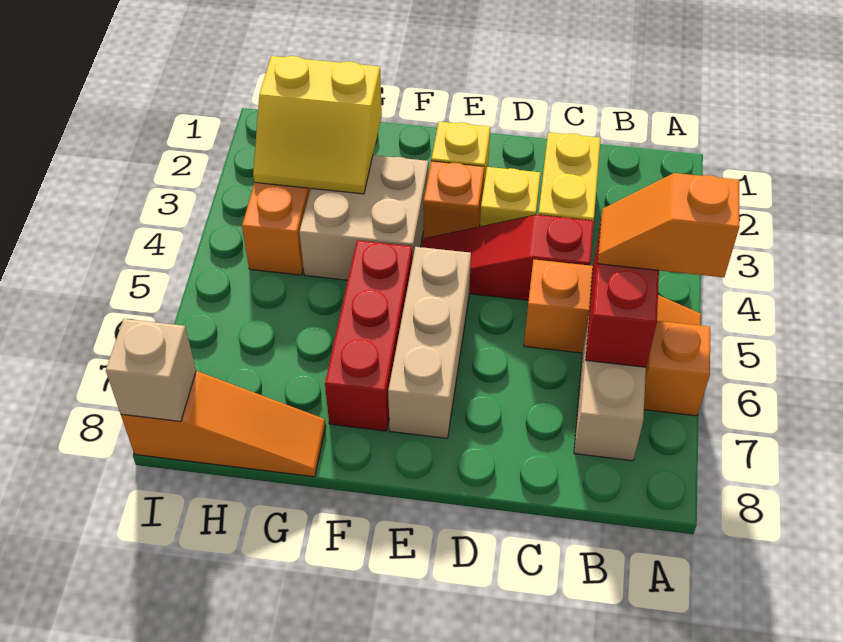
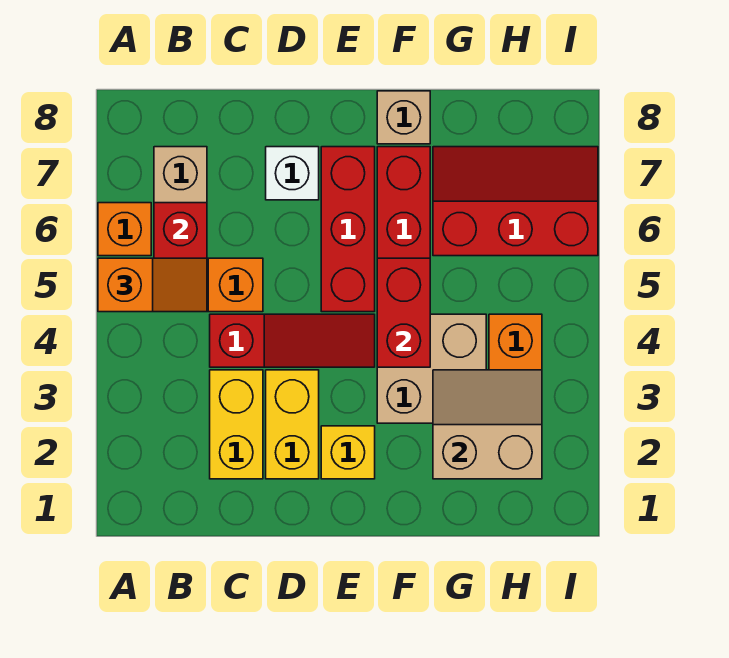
yellow 1x1 brick [480,167,540,227] -> yellow 1x2 brick [266,370,319,479]
none -> white 1x1 brick [266,147,319,200]
orange 1x1 brick [424,161,484,239] -> none
tan 1x3 brick [388,247,471,438] -> red 1x3 brick [321,147,375,312]
none -> red 1x2 brick [377,258,430,367]
yellow 2x2 slope [253,56,382,194] -> tan 2x2 slope [433,370,542,479]
none -> red 2x3 slope [433,147,598,256]
orange 1x3 slope [121,371,326,477] -> none
tan 1x1 brick [106,319,196,421] -> tan 1x1 brick moved to [377,91,430,144]

